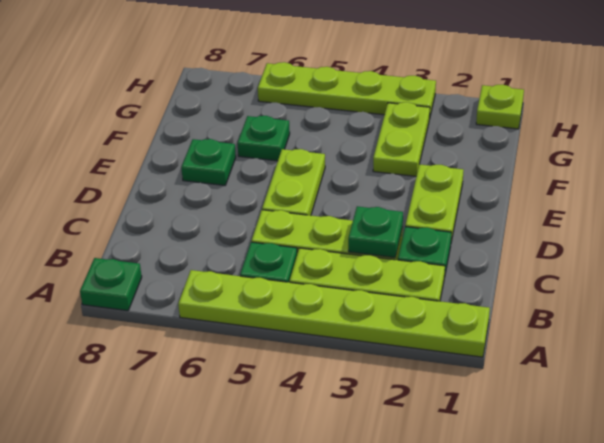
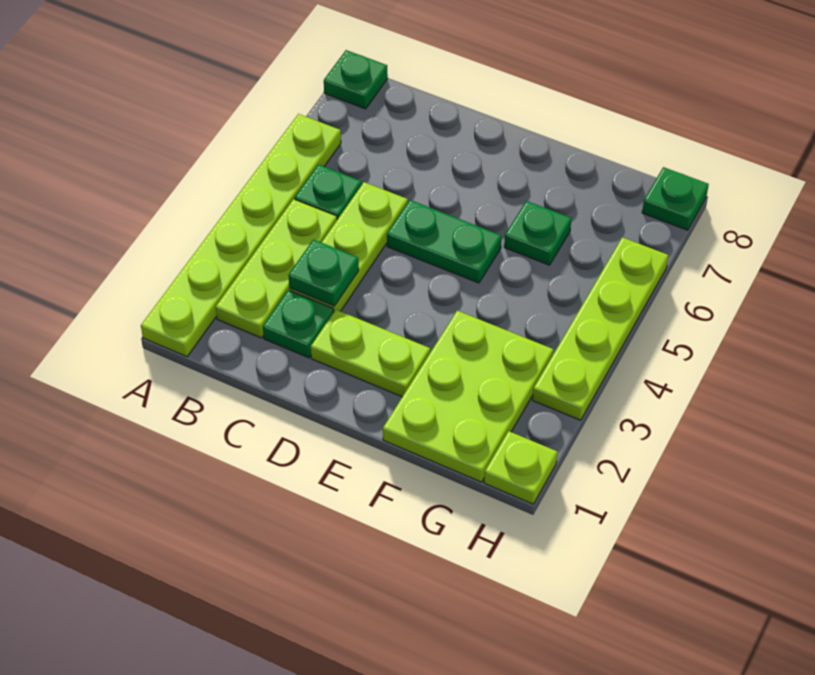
lime 1x2 plate [262,149,325,216] -> green 1x2 plate [387,200,502,283]
green 1x1 plate [181,139,236,185] -> green 1x1 plate moved to [642,167,709,230]
lime 1x2 plate [373,102,430,176] -> lime 2x3 plate [383,311,553,482]

